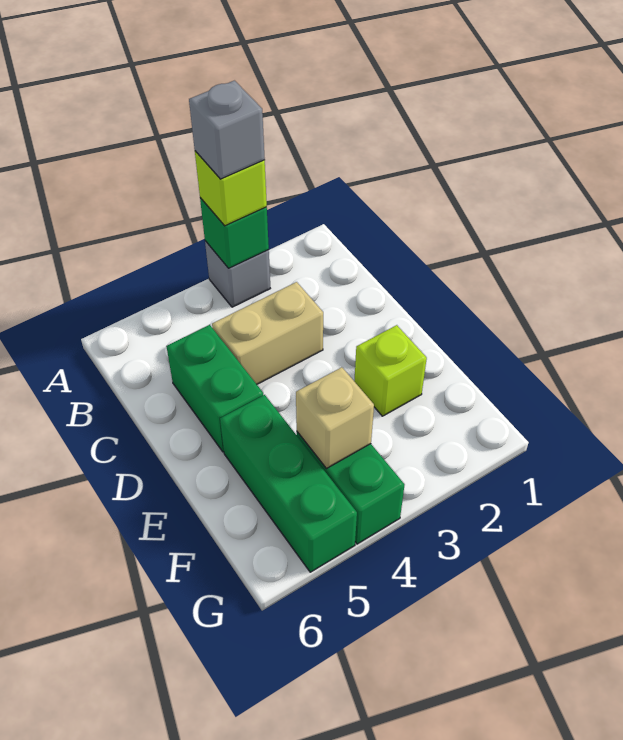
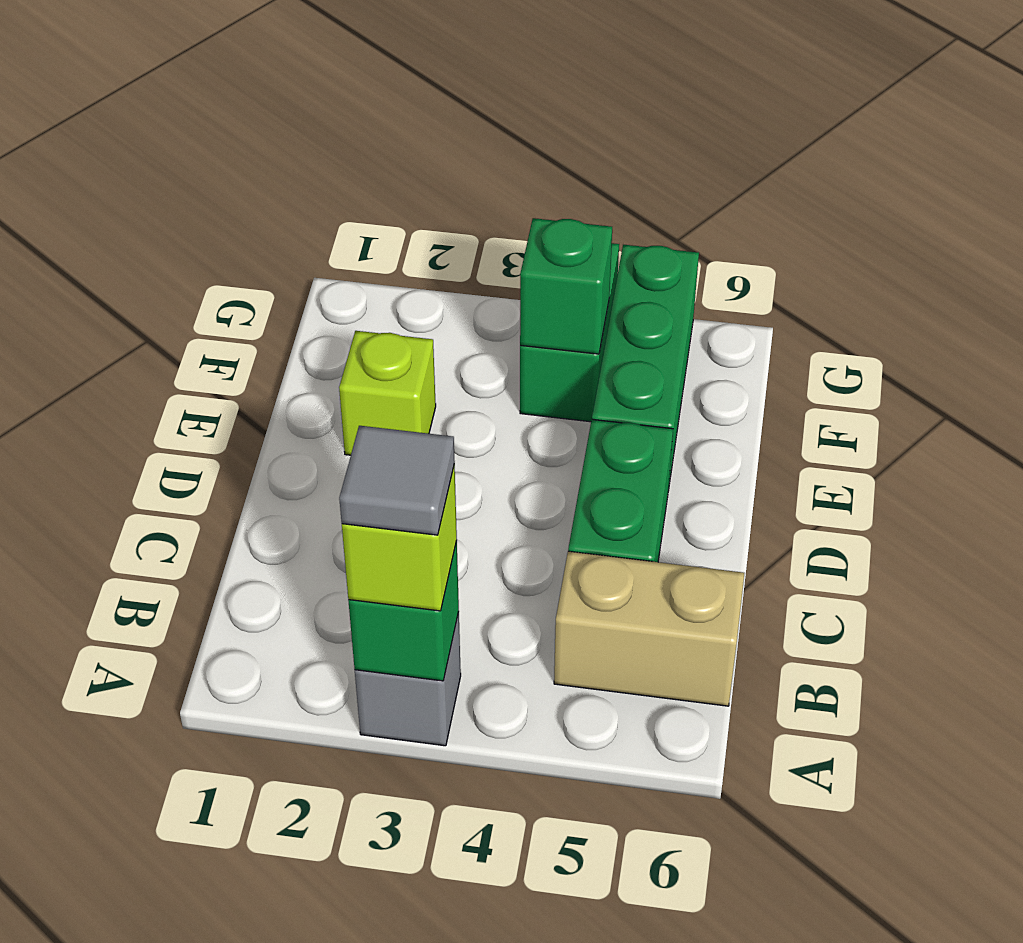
grey 1x1 brick [189,81,265,179] -> grey 1x1 tile [339,426,455,535]
tan 1x2 brick [212,282,323,384] -> tan 1x2 brick moved to [554,551,744,706]
tan 1x1 brick [296,367,374,469] -> green 1x1 brick [520,218,612,354]

